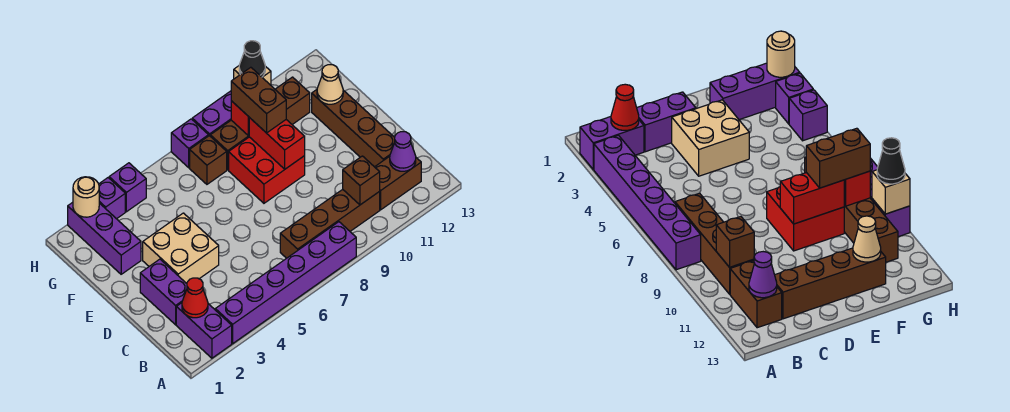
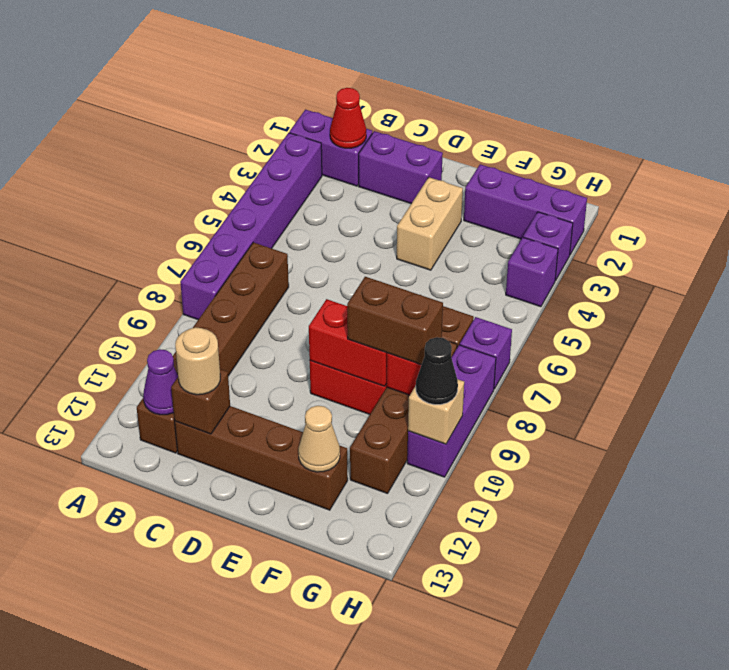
brown 1x1 brick [343,156,380,205] -> brown 1x1 brick moved to [171,369,230,434]
tan 2x2 brick [143,213,219,283] -> tan 1x2 brick [397,177,463,270]
tan 1x1 round brick [73,177,99,217] -> tan 1x1 round brick moved to [175,327,220,395]

